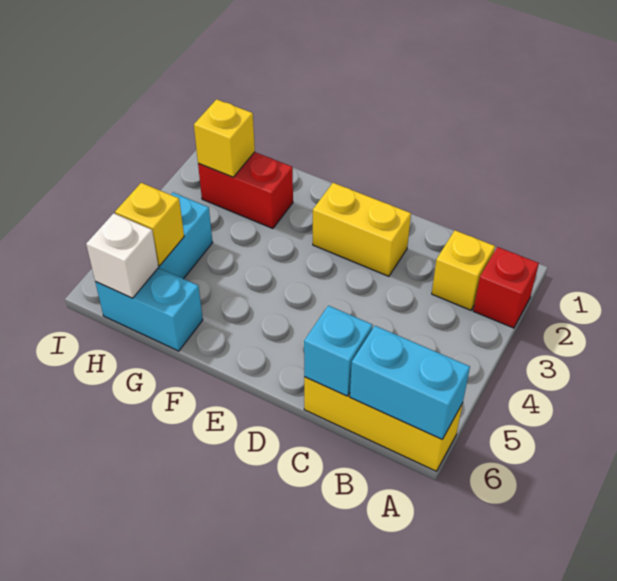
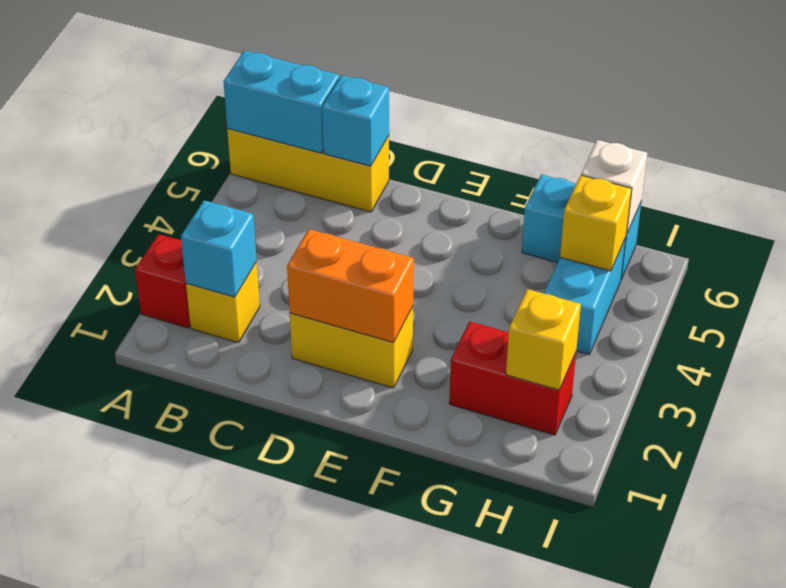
none -> cyan 1x1 brick [181,200,257,297]
none -> orange 1x2 brick [287,229,414,343]

